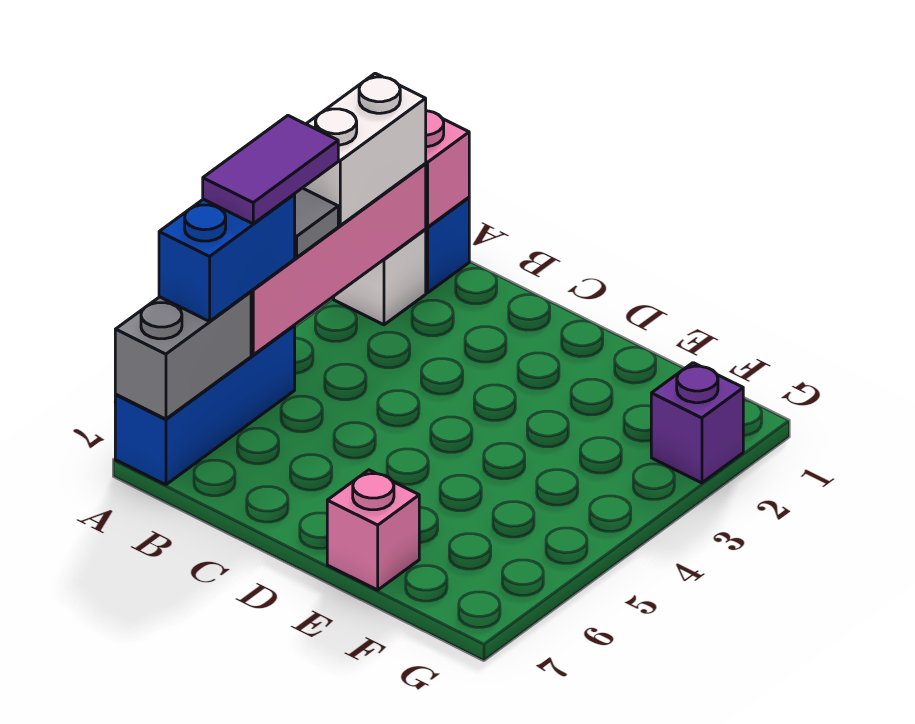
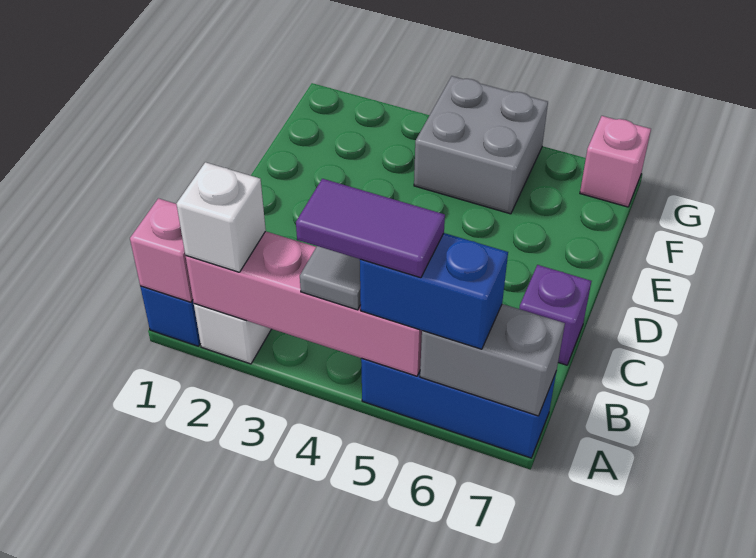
white 1x2 brick [303,73,426,225] -> white 1x1 brick [176,162,266,272]
pink 1x1 brick [327,470,419,590] -> pink 1x1 brick moved to [580,116,651,207]
none -> grey 2x2 brick [414,76,548,214]
purple 1x1 brick [651,363,743,483] -> purple 1x1 brick moved to [519,265,591,365]

